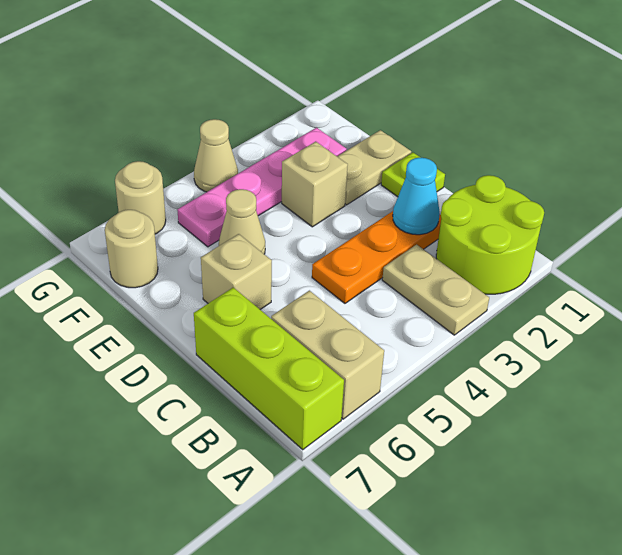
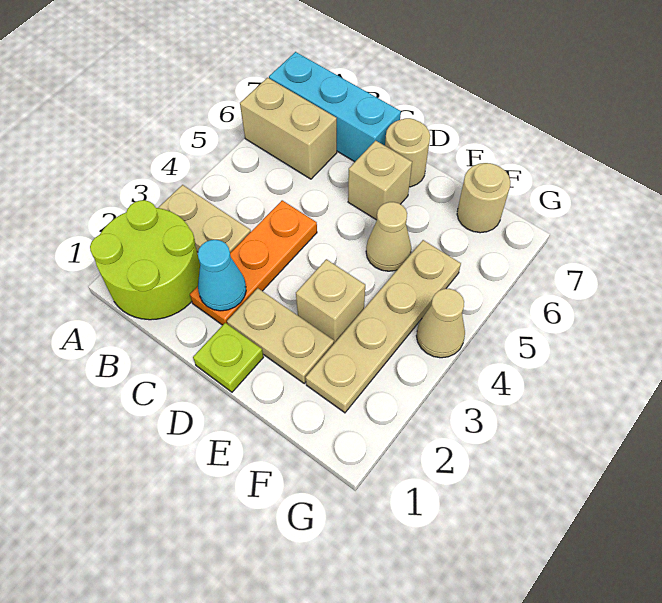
lime 1x3 brick [194,287,344,450] -> cyan 1x3 brick [269,52,401,162]
tan 1x2 plate [337,130,411,205] -> tan 1x2 plate turned to [227,288,334,383]
pink 1x4 plate [177,128,347,247] -> tan 1x4 plate [306,240,461,413]
tan 1x1 round brick [115,161,166,234] -> tan 1x1 round brick moved to [385,118,430,187]

